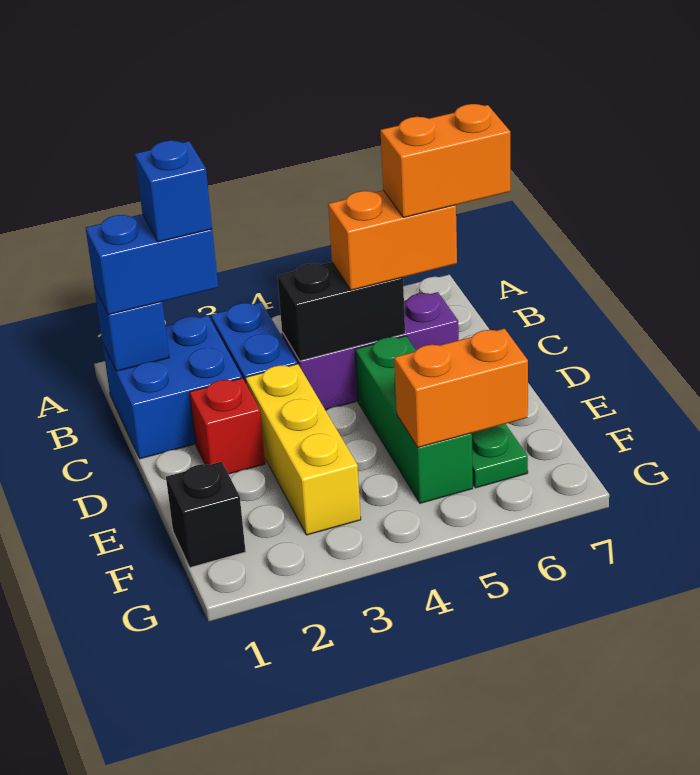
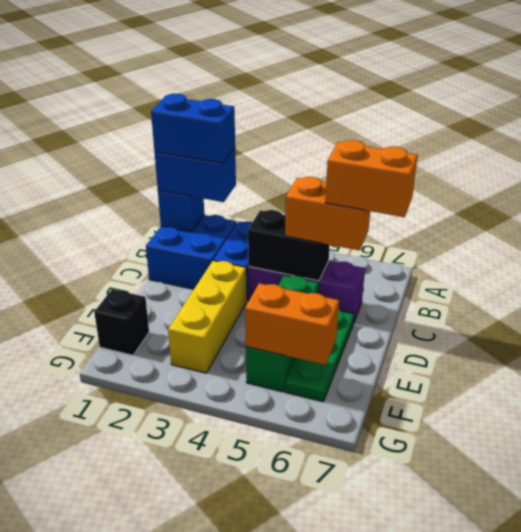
blue 1x1 brick [135,141,212,242] -> blue 1x2 brick [151,94,235,163]
red 1x1 brick [190,378,265,474] -> none

